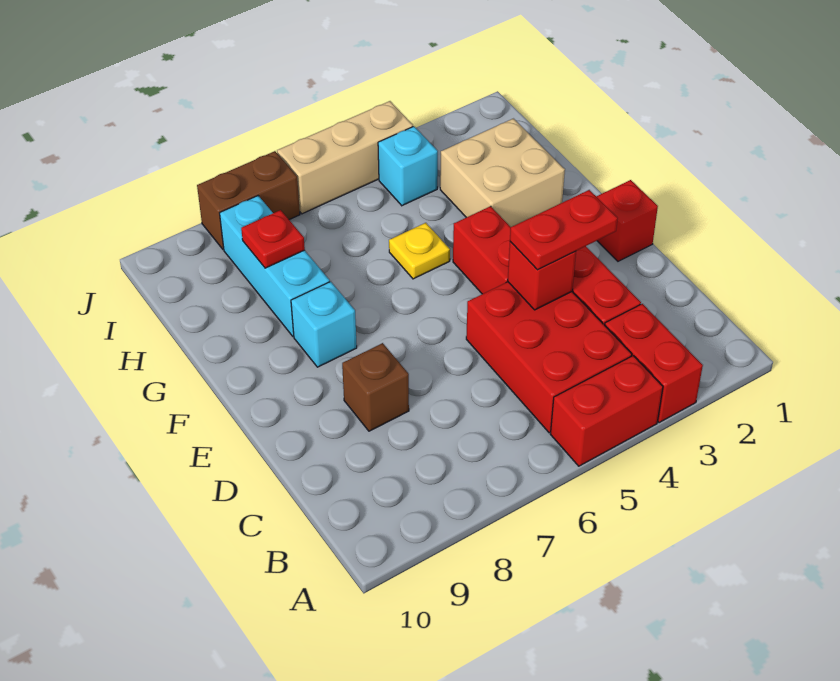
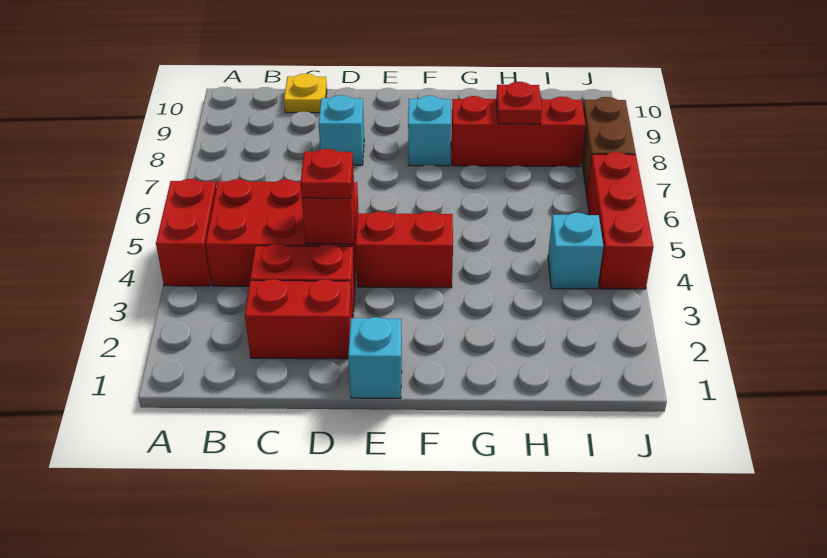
red 1x2 brick [605,304,703,423] -> red 1x2 brick moved to [245,279,352,359]
red 1x2 plate [510,190,618,270] -> red 1x1 plate [301,149,353,198]
brown 1x1 brick [342,343,409,431] -> cyan 1x1 brick [319,95,364,165]
red 1x1 brick [596,180,658,261] -> cyan 1x1 brick [348,317,402,399]
tan 2x2 brick [440,119,565,227] -> none
yellow 1x1 plate [389,223,450,279] -> yellow 1x1 plate moved to [284,74,327,113]
cyan 1x3 brick [220,196,330,336] -> red 1x3 brick [451,96,585,167]
tan 1x3 brick [277,101,413,214] -> red 1x3 brick [587,152,653,289]

